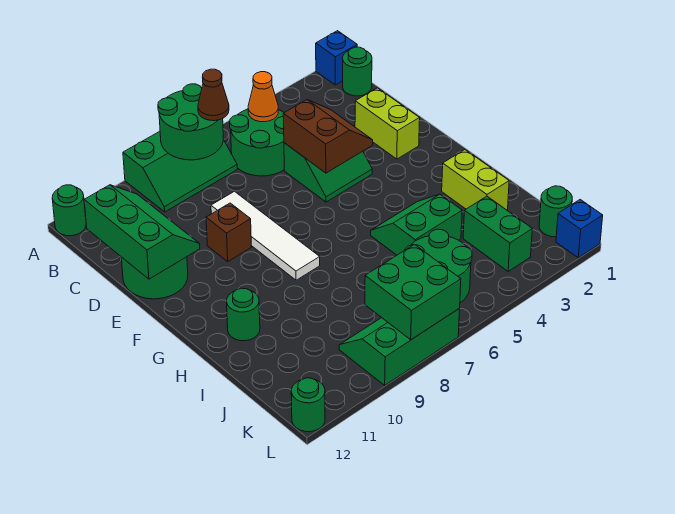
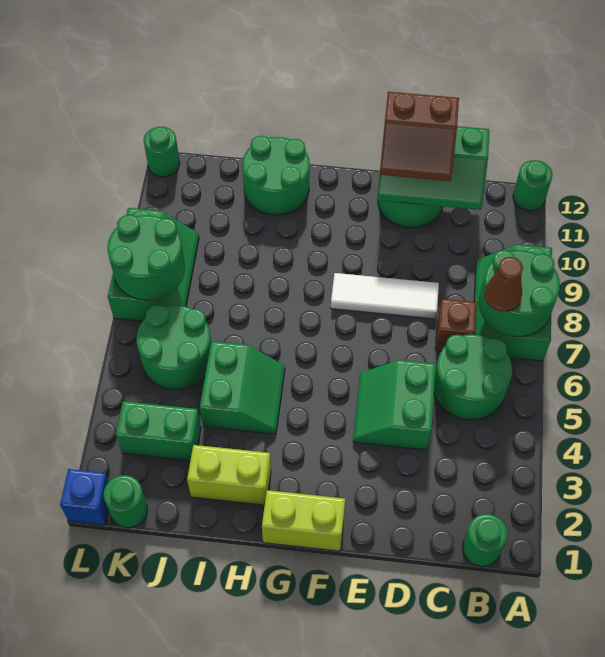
blue 1x1 brick [316,31,357,85] -> none
orange 1x1 cone [248,72,278,122] -> none
lime 1x2 brick [355,88,420,159] -> lime 1x2 brick moved to [262,490,345,551]
brown 2x2 slope [283,100,373,173] -> brown 2x2 slope moved to [380,92,459,181]
white 1x4 tile [211,191,320,280] -> white 1x3 tile [331,273,439,319]
brown 1x1 brick [206,203,251,261] -> brown 1x1 brick moved to [435,299,477,351]
green 1x1 round brick [227,288,260,341] -> green 2x2 round brick [242,136,310,215]
green 2x2 brick [365,245,461,340] -> green 2x2 round brick [107,215,185,300]

